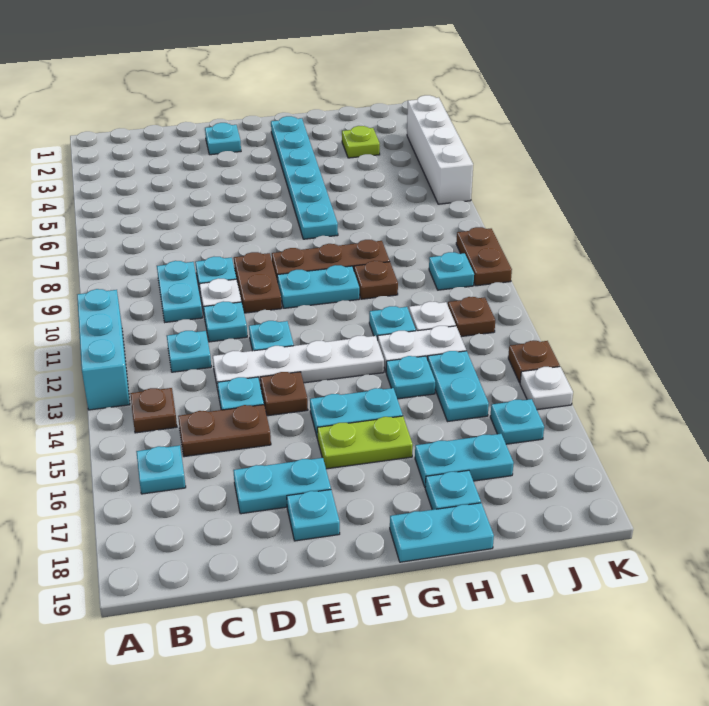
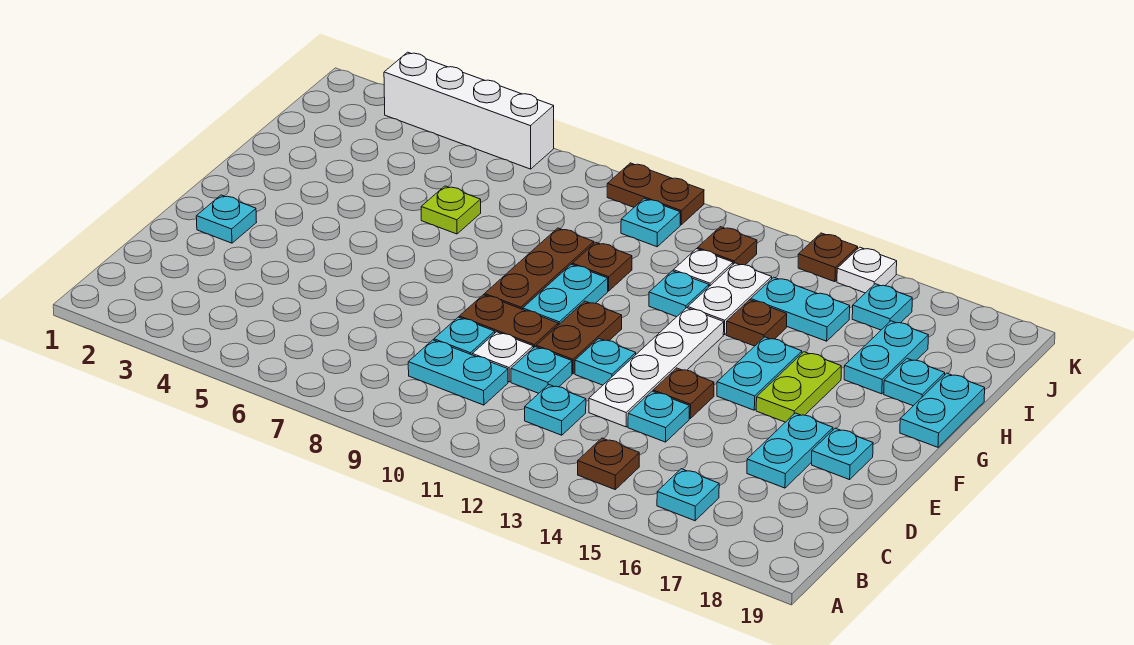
cyan 1x3 brick [77,289,130,410] -> none
brown 1x2 plate [178,405,271,457] -> brown 1x2 plate moved to [536,301,622,374]
cyan 1x6 plate [271,116,338,239] -> none
cyan 1x1 plate [386,356,435,399] -> brown 1x1 plate [726,300,787,346]
lime 1x1 plate [342,126,380,158] -> lime 1x1 plate moved to [421,186,481,234]

